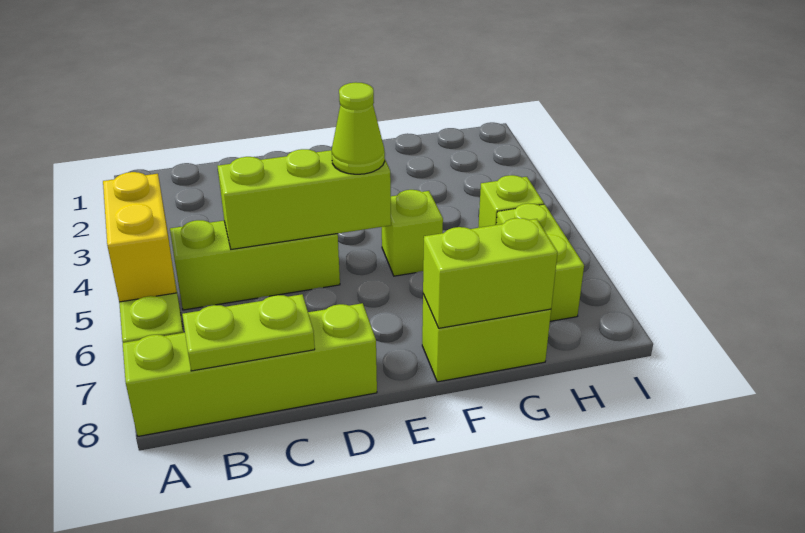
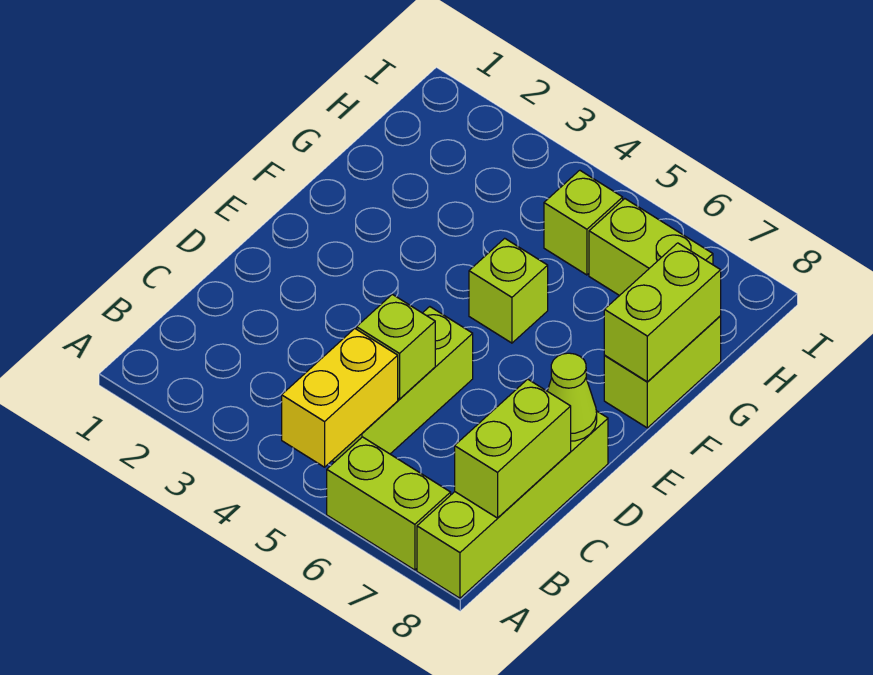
yellow 1x2 brick [103,172,176,302] -> yellow 1x2 brick turned to [282,329,398,467]
lime 1x2 plate [182,294,315,371] -> lime 1x2 brick [455,379,571,518]
lime 1x3 brick [217,149,391,249] -> lime 1x1 brick [357,294,435,399]
lime 1x1 cone [332,82,385,174] -> lime 1x1 cone moved to [548,353,597,441]

